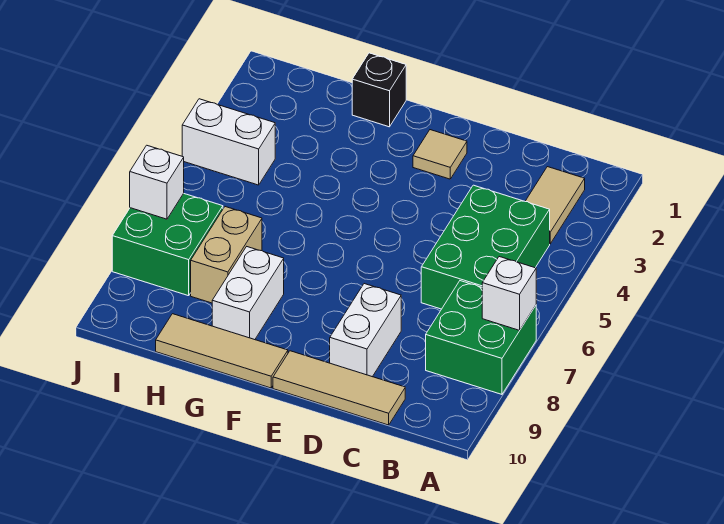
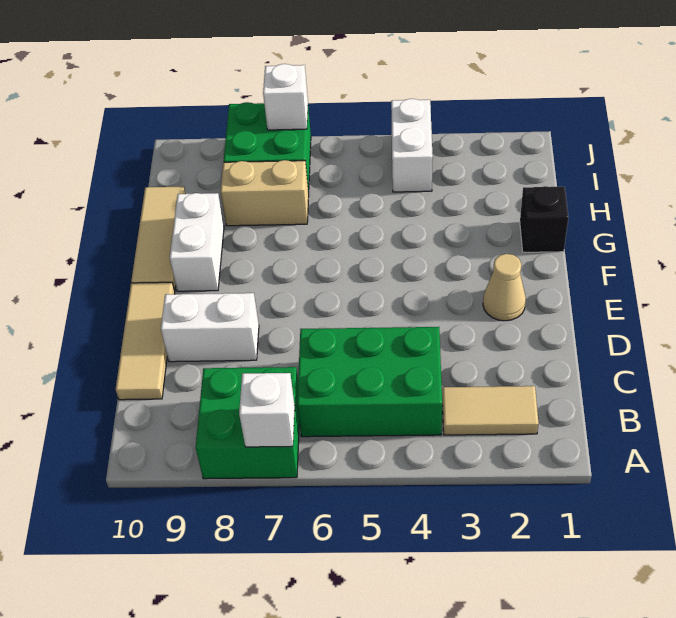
tan 1x1 tile [413,130,467,179] -> tan 1x1 cone [483,254,526,321]
white 1x2 brick [212,247,284,340] -> white 1x2 brick turned to [170,193,224,291]

